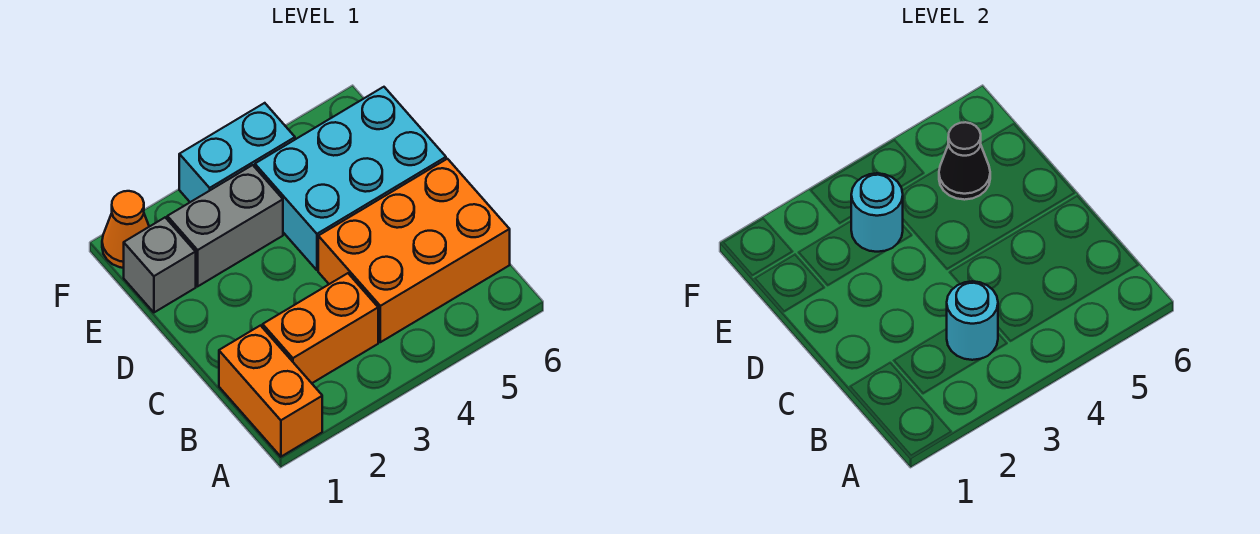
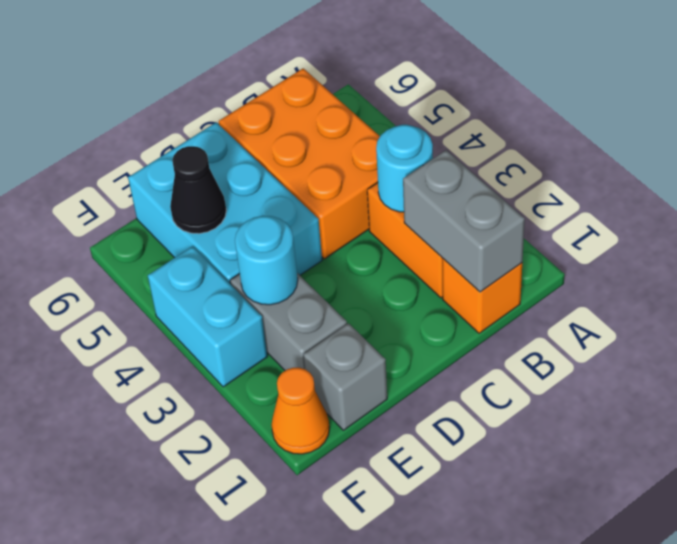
orange 1x2 brick [219,326,322,457] -> orange 1x1 brick [443,259,522,333]
none -> grey 1x2 brick [403,150,525,292]

